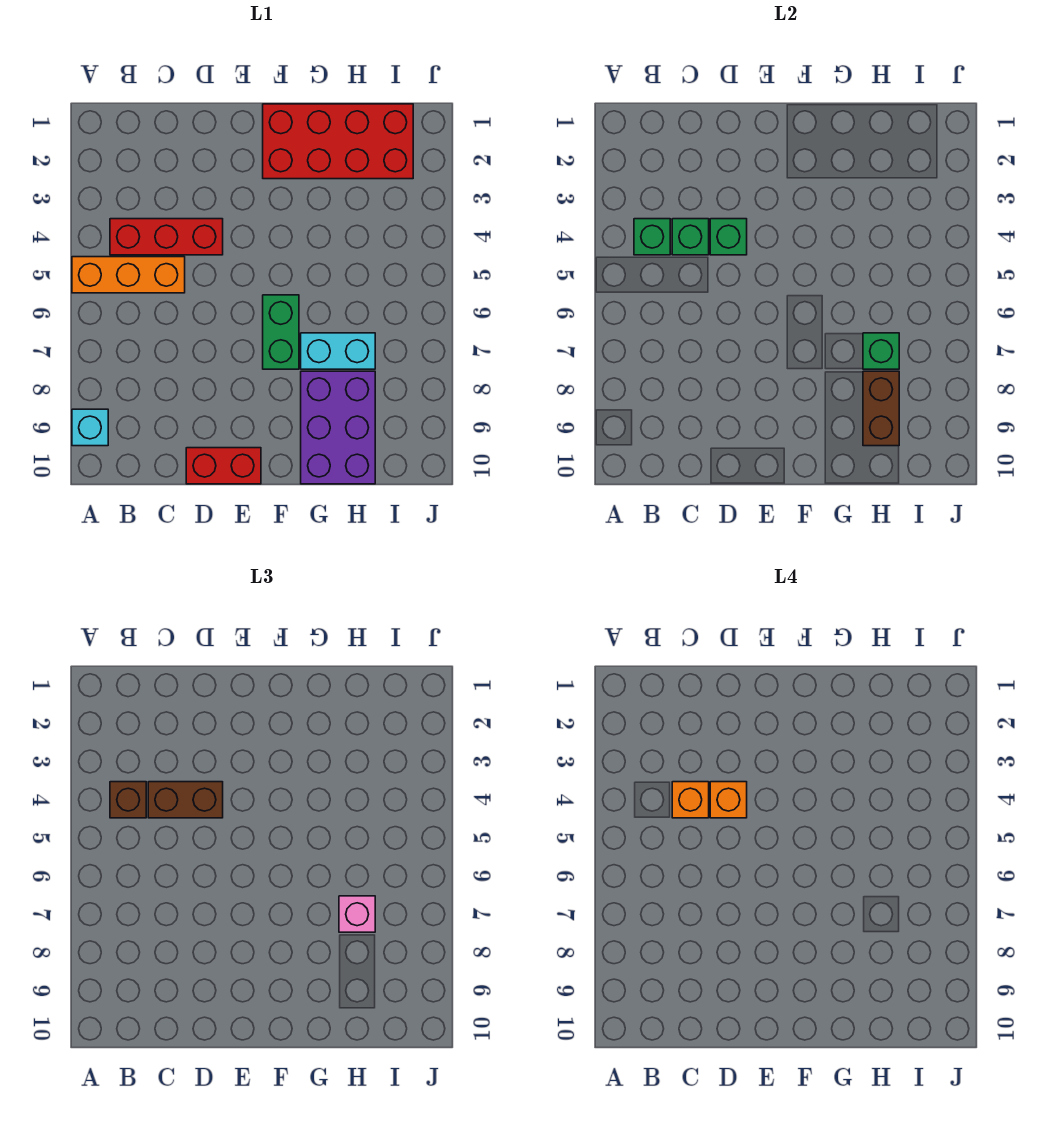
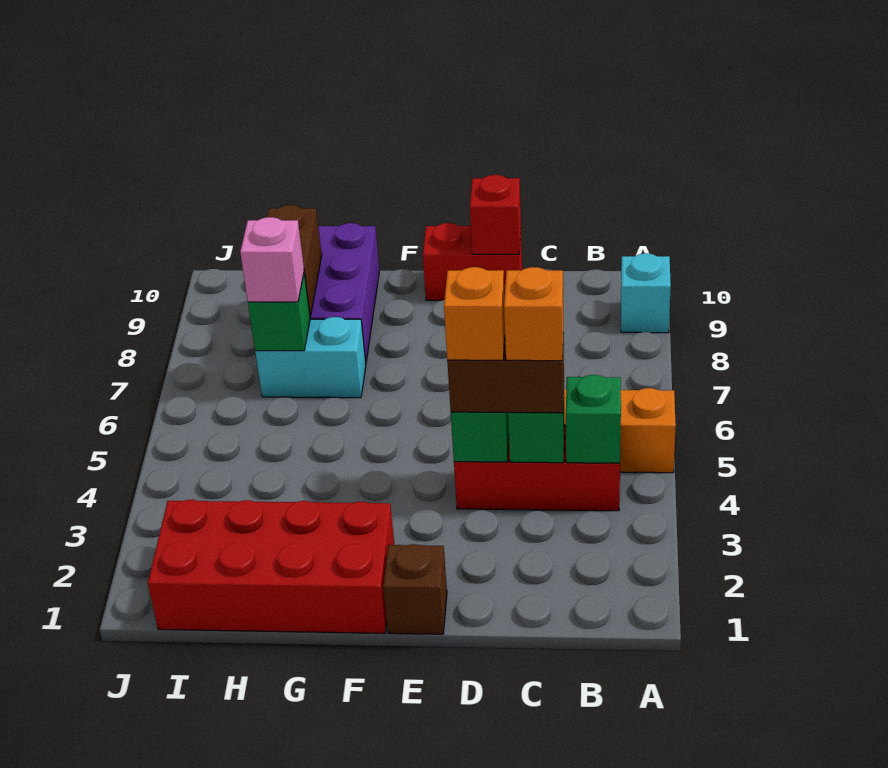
brown 1x1 brick [110,782,146,818] -> brown 1x1 brick moved to [383,544,447,634]
none -> red 1x1 brick [470,175,521,254]
green 1x2 brick [263,295,299,369] -> none

